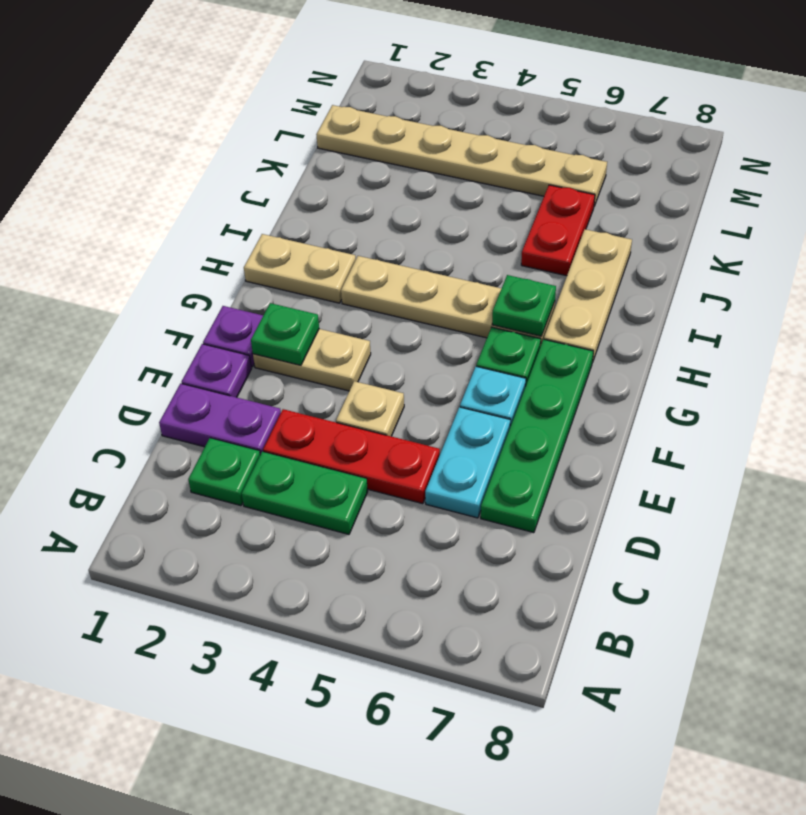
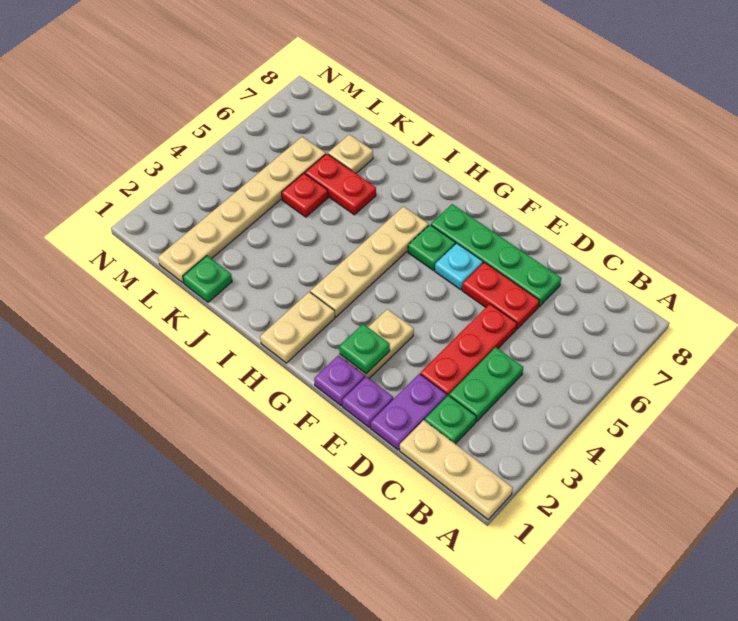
cyan 1x2 plate [425,407,510,518] -> red 1x2 plate [462,262,539,329]
tan 1x1 plate [336,381,404,436] -> tan 1x1 plate moved to [328,134,373,173]
green 1x1 plate [492,275,556,336] -> green 1x1 plate moved to [183,256,232,302]
tan 1x3 plate [544,229,632,362] -> tan 1x3 plate moved to [400,420,513,520]
none -> red 1x1 plate [282,173,328,217]

